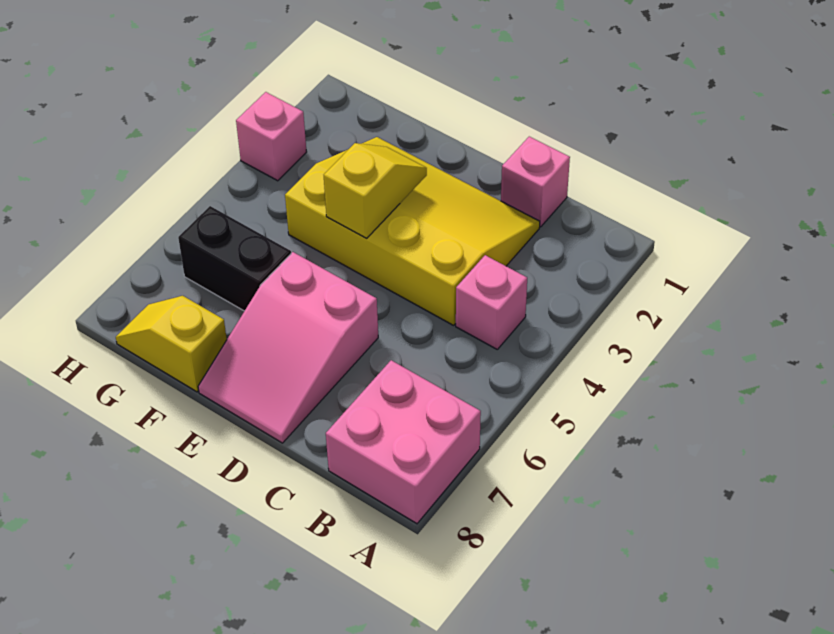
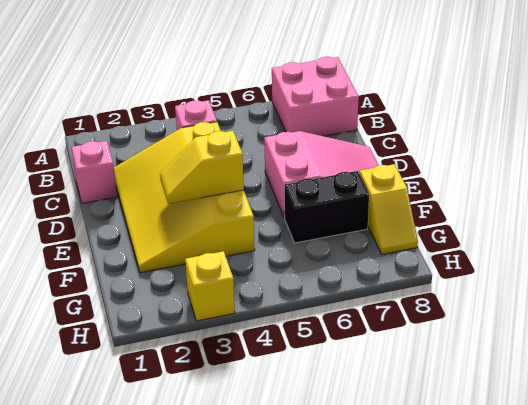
black 1x2 brick [178,206,291,311] -> black 1x2 brick turned to [284,171,369,243]
pink 1x1 brick [236,92,307,181] -> yellow 1x1 brick [185,251,235,321]

